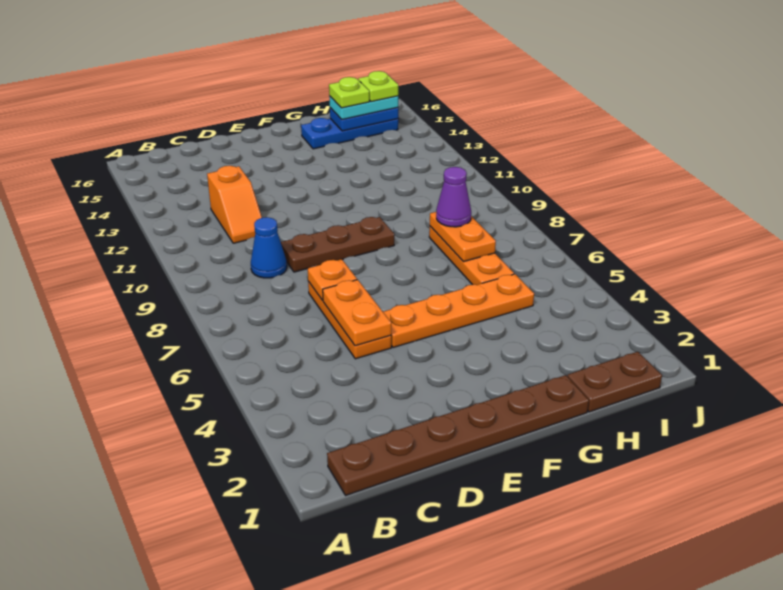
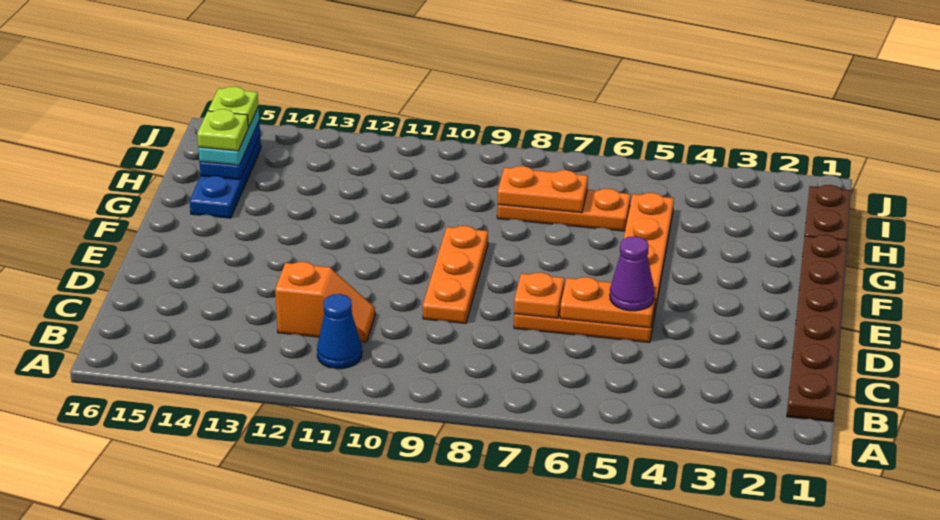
blue 1x1 cone [251,217,287,278] -> blue 1x1 cone moved to [317,294,362,369]
brown 1x3 plate [281,217,394,272] -> orange 1x3 plate [423,226,488,323]
purple 1x1 cone [436,167,471,227] -> purple 1x1 cone moved to [610,236,654,311]

